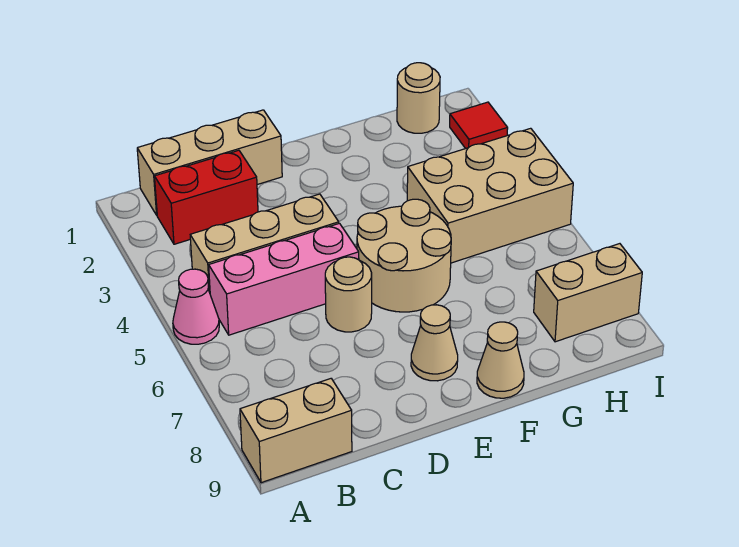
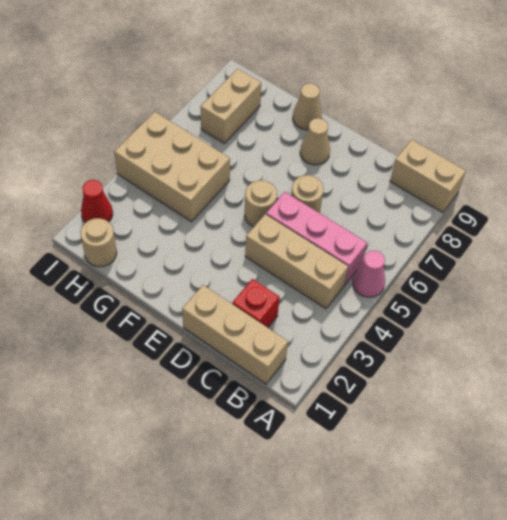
red 1x2 brick [155,150,258,244] -> red 1x1 brick [232,279,280,328]
tan 2x2 round brick [357,199,451,312] -> tan 1x1 round brick [245,180,277,227]
tan 1x2 brick [534,244,642,342] -> tan 1x2 brick turned to [201,69,261,143]
red 1x1 tile [450,102,508,149] -> red 1x1 cone [81,180,113,223]

